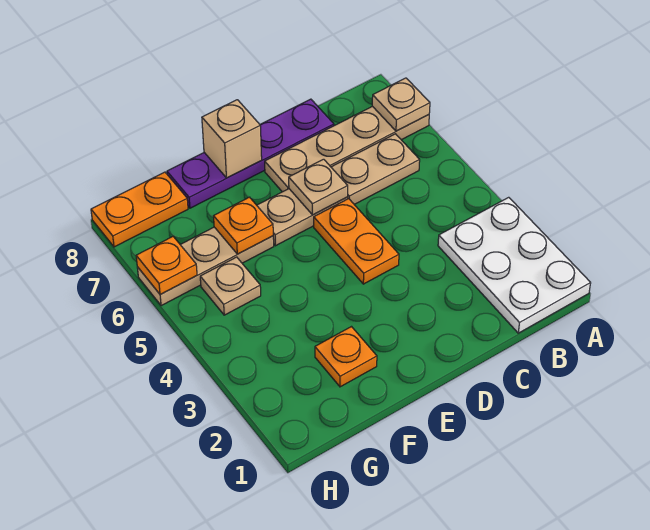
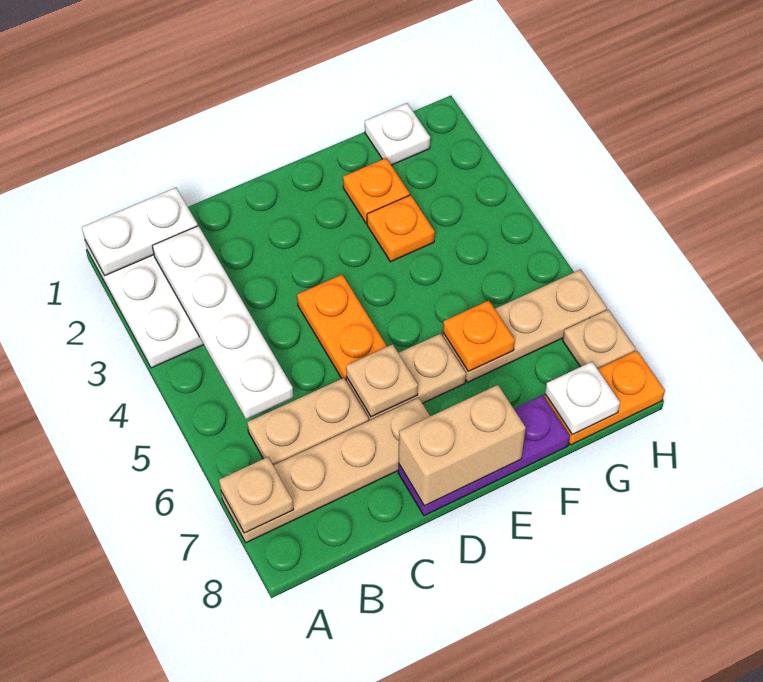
none -> white 1x2 plate [82,188,198,275]
none -> white 1x4 plate [152,226,293,419]
purple 1x4 plate [167,99,334,208] -> purple 1x3 plate [398,395,570,516]
tan 1x1 brick [202,100,262,178] -> tan 1x2 brick [399,385,526,506]
none -> white 1x1 plate [365,103,430,165]
tan 1x1 plate [200,257,261,315] -> tan 1x1 plate moved to [563,310,636,369]
none -> white 1x1 plate [545,362,620,435]
orange 1x1 plate [136,237,197,295] -> orange 1x1 plate moved to [367,195,435,262]

